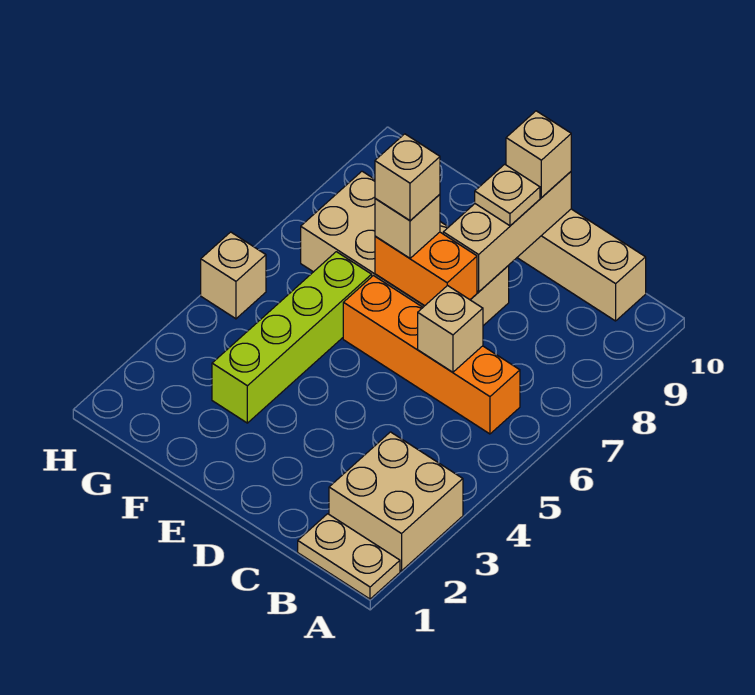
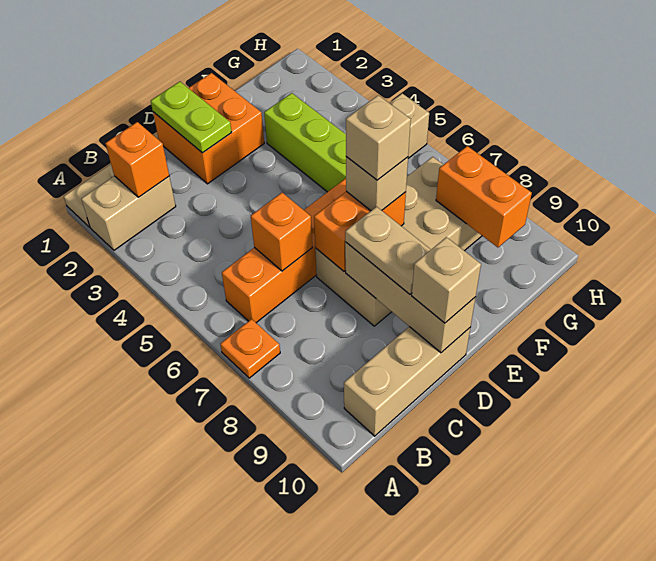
tan 2x2 brick [329,432,463,571] -> tan 1x2 brick [81,176,176,250]
none -> orange 1x1 plate [220,319,280,378]
none -> orange 1x1 brick [105,122,169,197]
tan 1x1 brick [418,285,483,372] -> orange 1x1 brick [251,193,312,271]
none -> orange 2x2 brick [153,73,264,184]
none -> lime 1x2 plate [151,82,232,153]
tan 1x1 plate [475,164,540,226] -> tan 1x2 plate [345,207,431,294]
none -> orange 1x2 brick [436,146,532,247]

